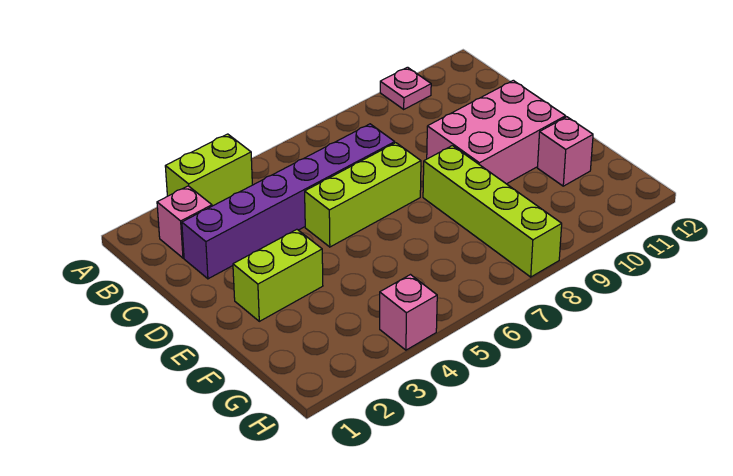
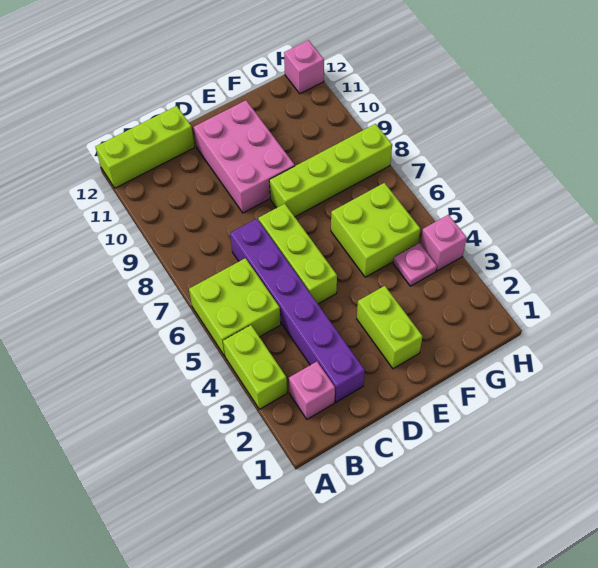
none -> lime 2x2 brick [189,258,281,356]
pink 1x1 plate [380,67,431,109] -> pink 1x1 plate moved to [393,243,437,286]
none -> lime 1x3 brick [96,106,195,188]
none -> lime 2x2 brick [331,183,420,277]
pink 1x1 brick [538,117,593,186] -> pink 1x1 brick moved to [284,40,324,94]

